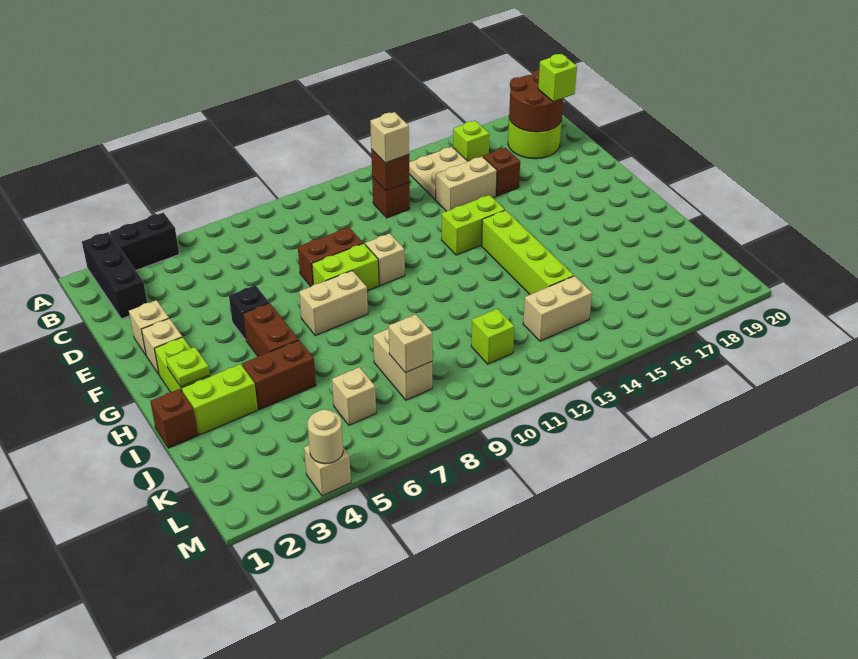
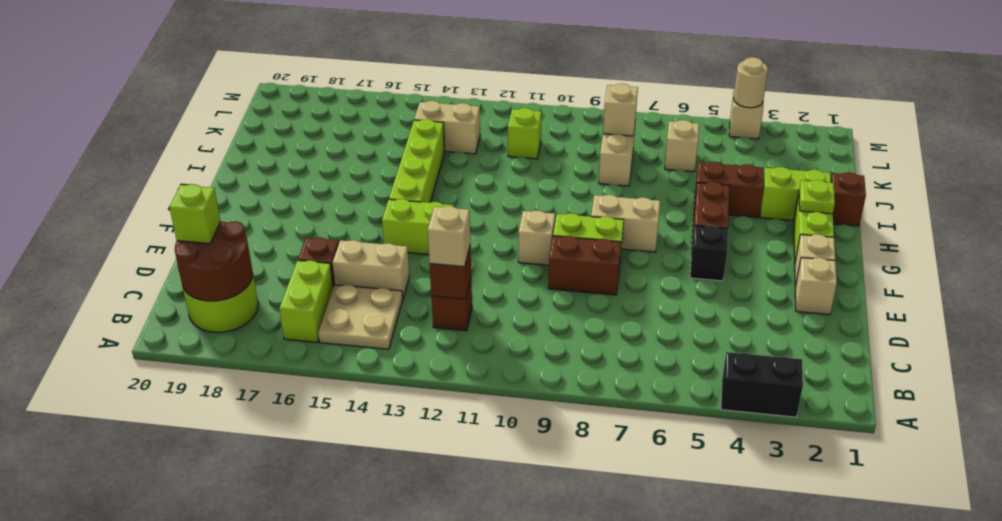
black 1x3 brick [82,232,147,319] -> none
lime 1x1 brick [453,121,489,161] -> lime 1x2 brick [279,260,333,342]

